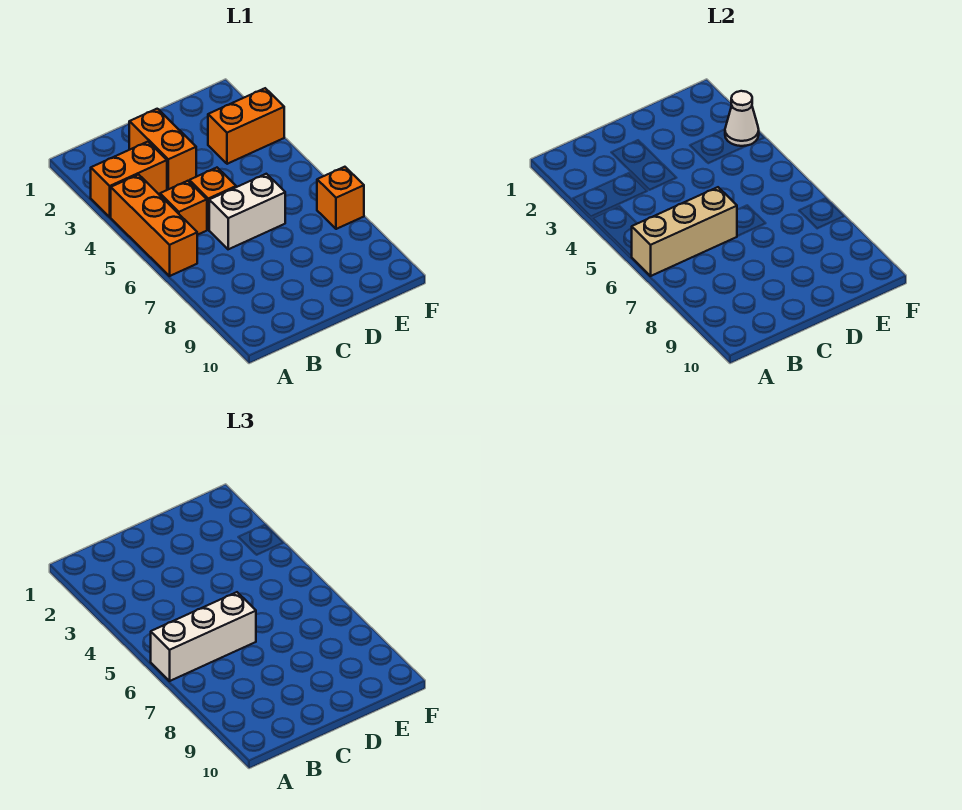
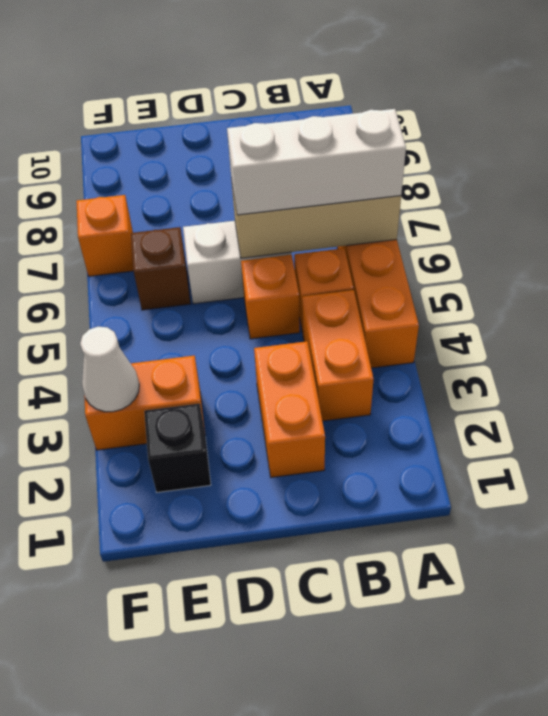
orange 1x2 brick [91,142,167,217] -> orange 1x2 brick turned to [302,290,374,421]
none -> black 1x1 brick [144,403,211,492]
none -> brown 1x1 brick [131,227,190,310]

